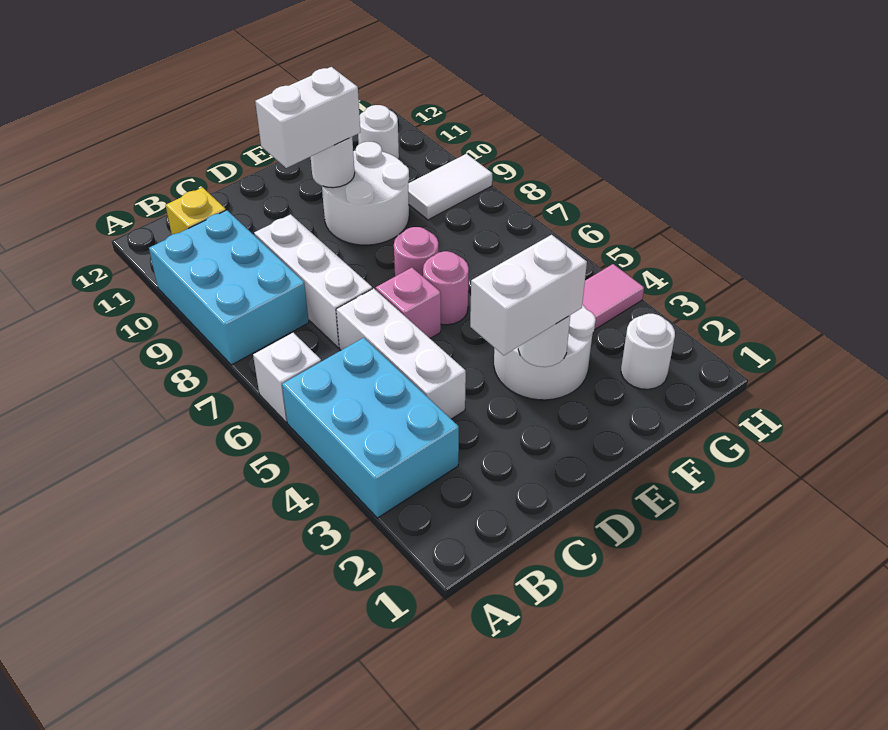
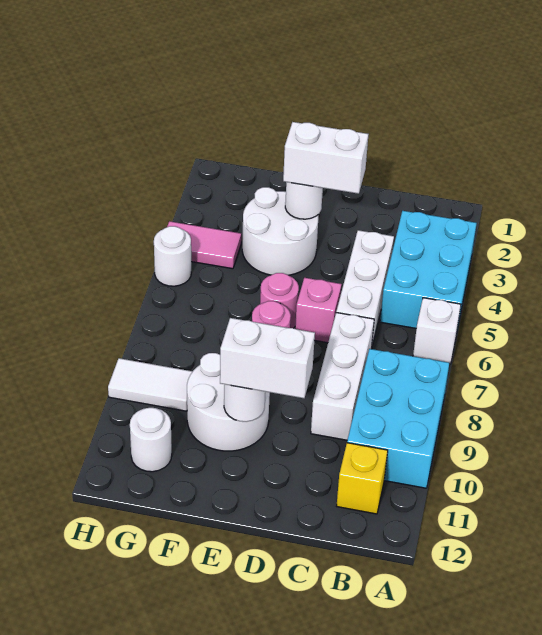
white 1x1 round brick [621,314,675,389] -> white 1x1 round brick moved to [154,226,191,286]

